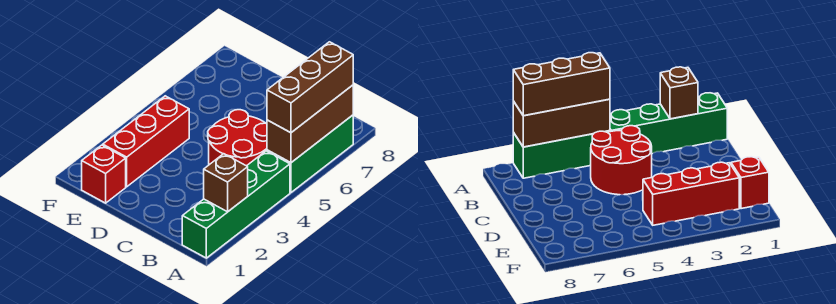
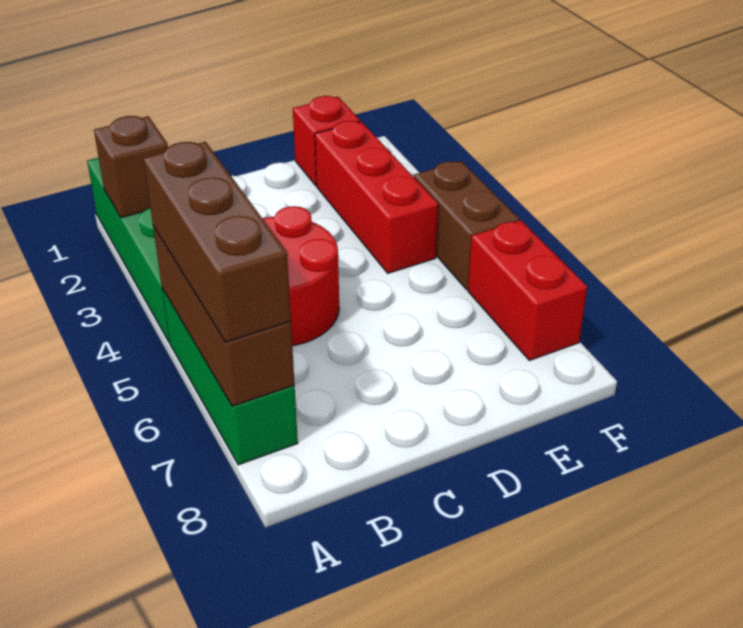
none -> brown 1x2 brick [414,161,519,289]
none -> red 1x2 brick [468,220,587,360]

